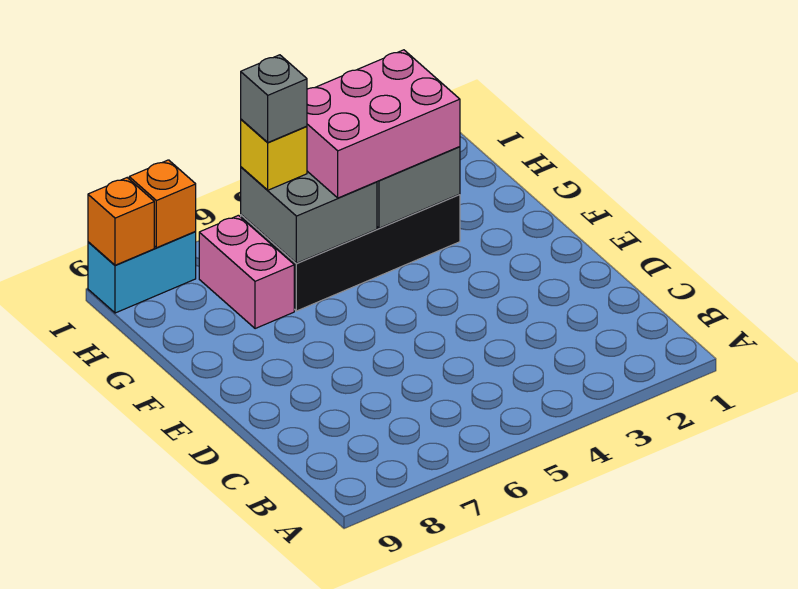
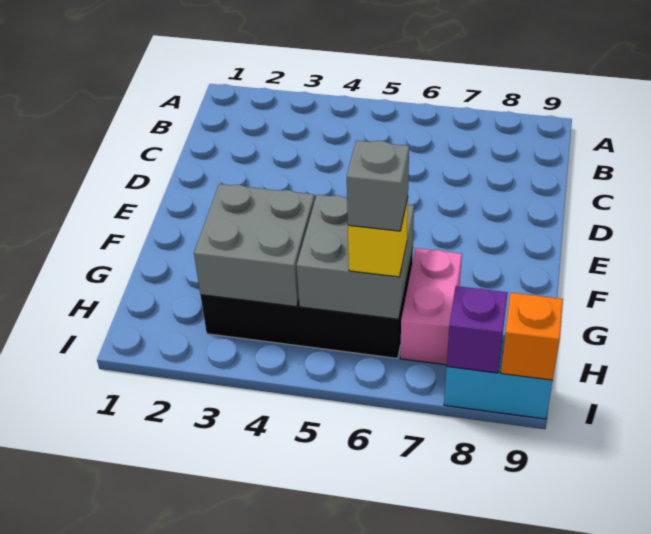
pink 2x3 brick [307,50,460,198] -> none
orange 1x1 brick [129,160,196,248] -> purple 1x1 brick [447,286,507,373]

